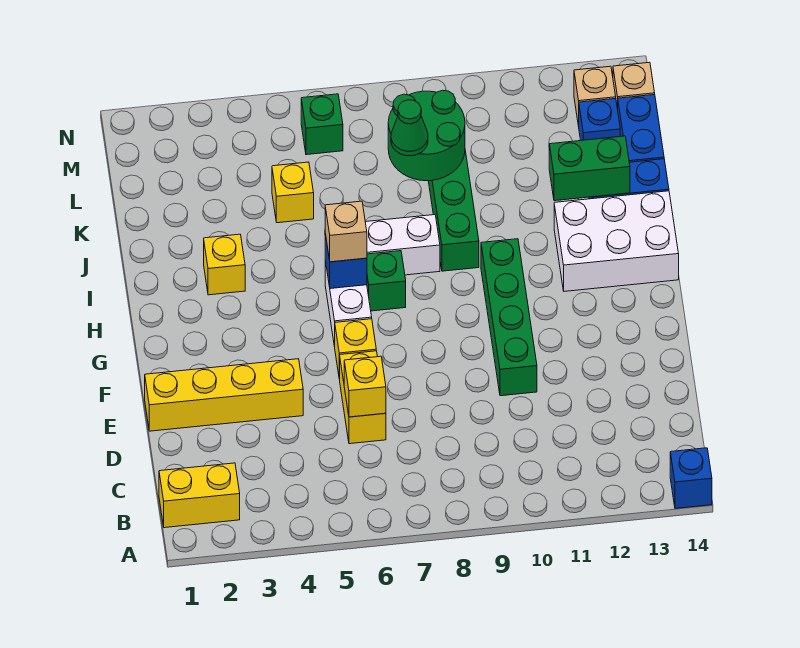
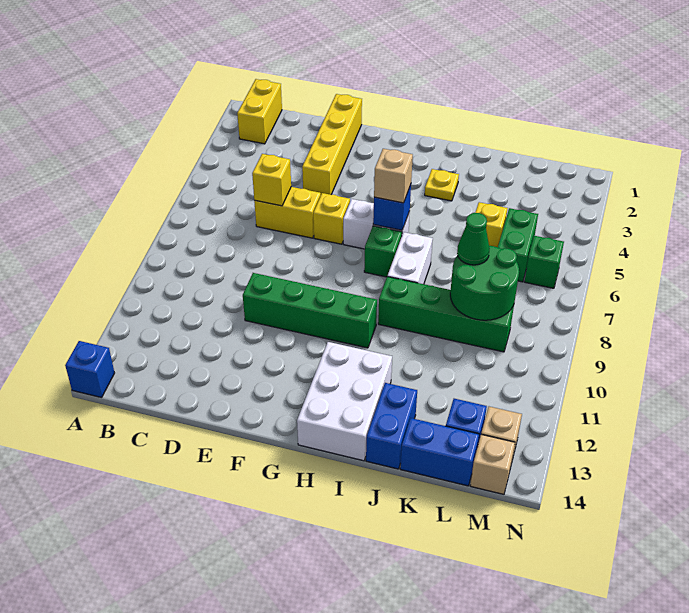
yellow 1x1 brick [204,234,245,295] -> yellow 1x1 plate [425,169,459,201]
green 1x2 brick [549,136,630,201] -> green 1x2 brick moved to [498,208,538,282]

